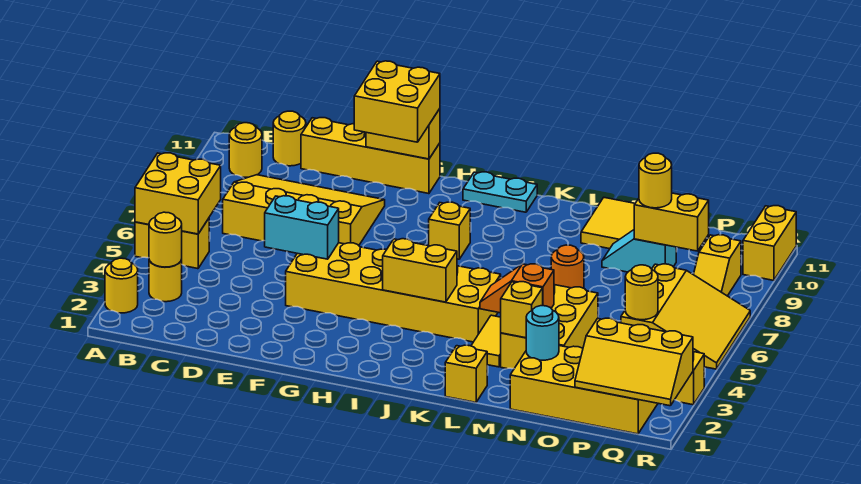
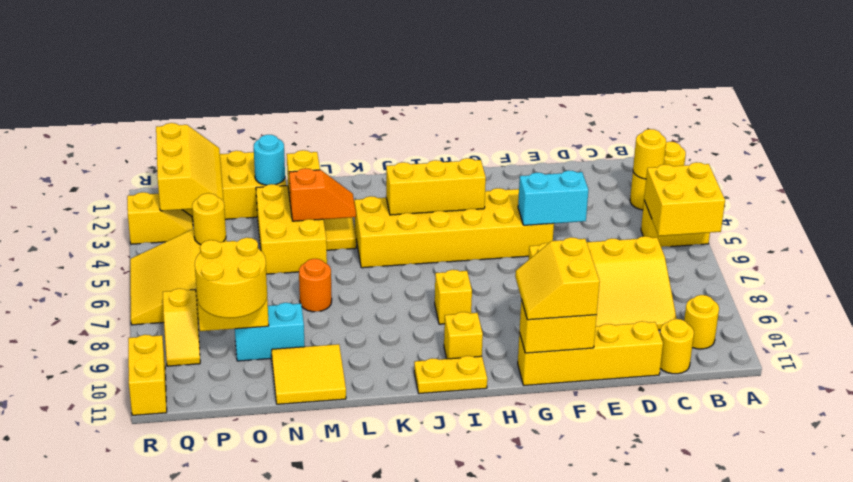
yellow 2x2 brick [354,61,440,142] -> yellow 2x2 slope [515,237,600,320]
yellow 1x2 brick [383,239,457,302] -> yellow 1x3 brick [386,158,486,215]
cyan 1x2 plate [463,172,537,212] -> yellow 1x2 plate [414,356,487,394]
yellow 1x1 brick [445,345,487,402] -> yellow 1x1 brick moved to [444,312,483,359]
cyan 1x2 slope [602,230,676,272] -> cyan 1x2 brick [235,303,305,361]
yellow 1x1 round brick [639,153,672,208] -> yellow 2x2 round brick [195,238,267,318]
yellow 2x3 slope [575,318,693,406] -> yellow 2x3 slope turned to [156,123,224,211]
yellow 1x2 slope [693,235,741,296] -> yellow 1x2 slope turned to [163,289,200,366]

